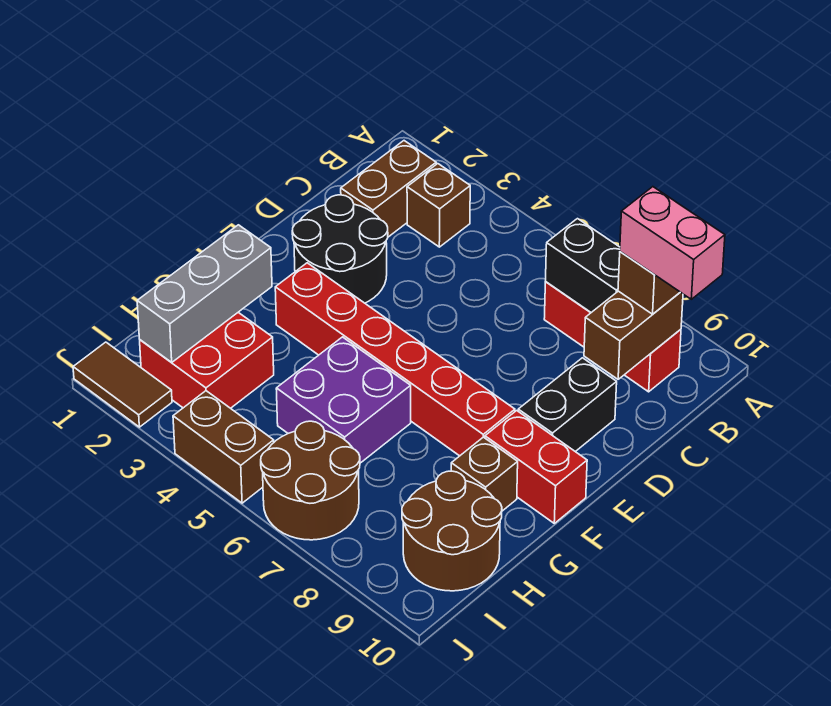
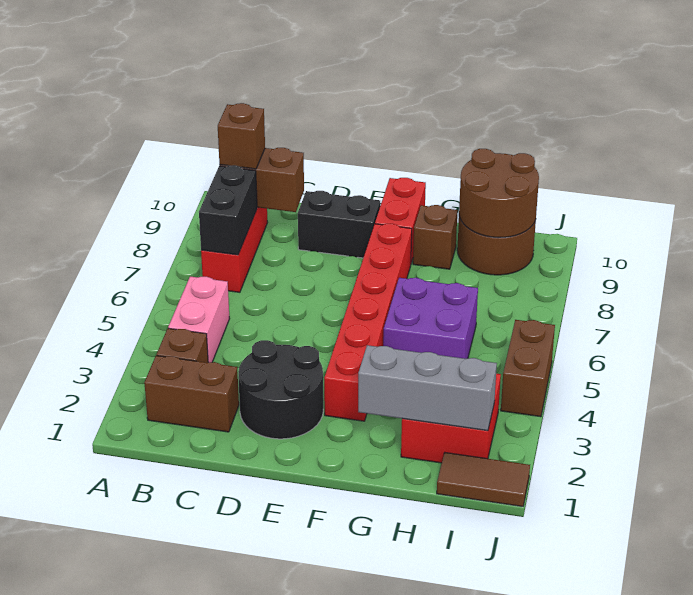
pink 1x2 brick [620,187,725,299] -> pink 1x2 brick moved to [168,276,230,362]
brown 2x2 round brick [261,421,360,540] -> brown 2x2 round brick moved to [459,149,539,238]
brown 1x2 tile [73,342,172,427] -> brown 1x2 tile turned to [437,453,530,507]

